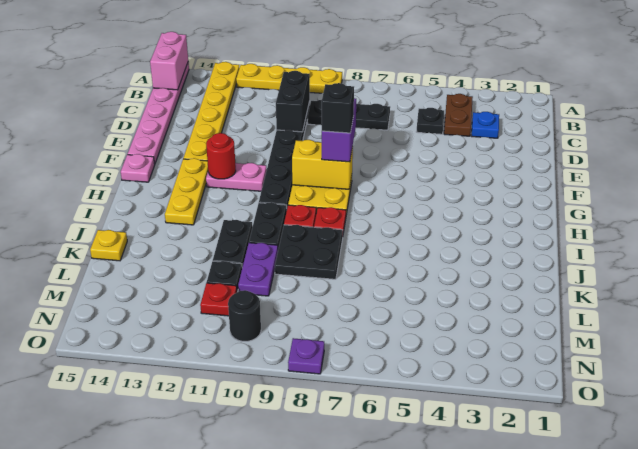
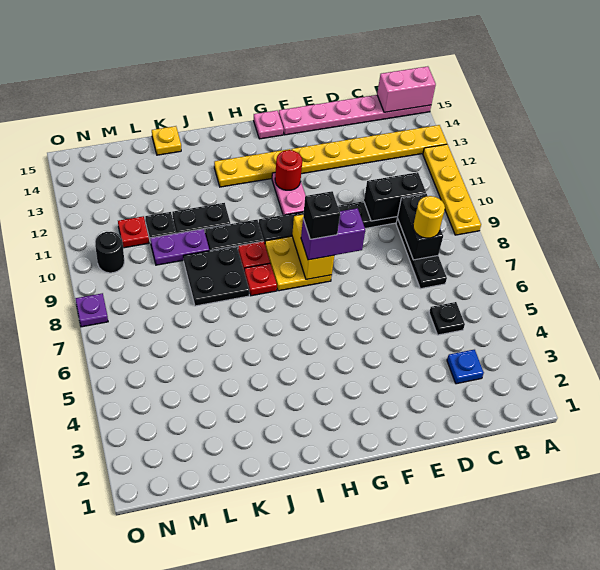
brown 1x2 plate [444,94,473,136] -> none
none -> black 1x2 brick [397,193,443,260]
none -> yellow 1x1 round brick [413,196,445,238]

